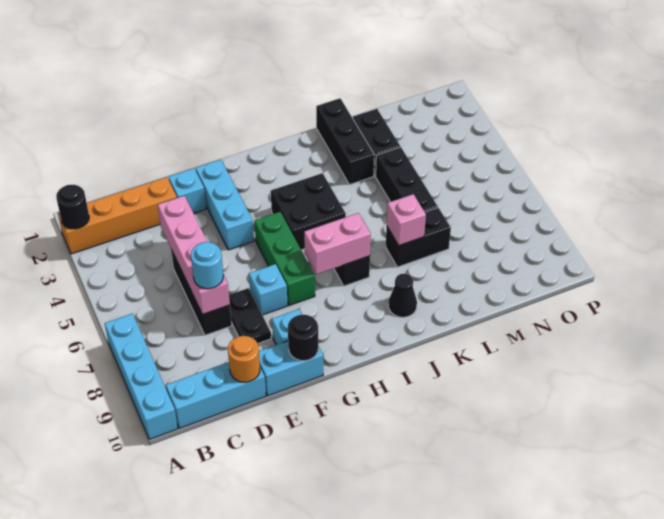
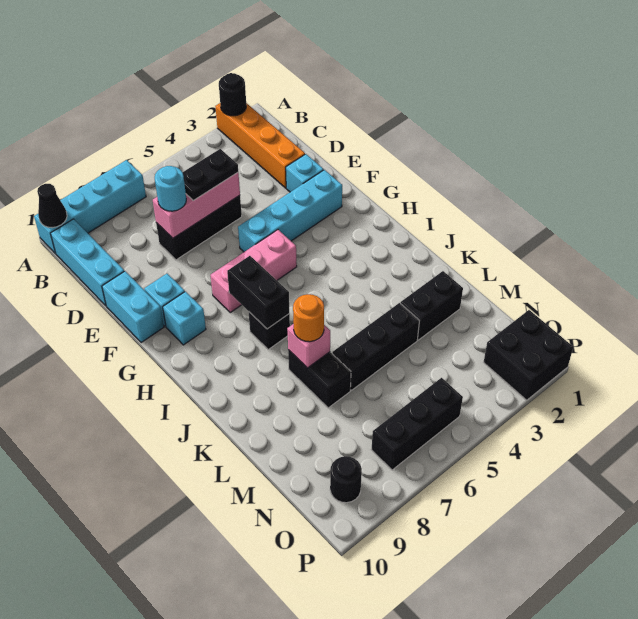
pink 1x4 brick [158,196,230,314] -> pink 1x3 brick [153,173,240,238]
orange 1x1 round brick [228,336,260,382] -> orange 1x1 round brick moved to [293,294,324,342]
black 1x2 plate [229,288,271,343] -> black 1x2 plate moved to [183,149,238,201]
cyan 1x3 brick [196,160,254,250] -> cyan 1x4 brick [238,170,342,252]
cyan 1x1 brick [249,264,288,315] -> cyan 1x1 brick moved to [163,292,206,345]
black 1x1 round brick [288,315,318,361] -> black 1x1 round brick moved to [330,456,362,503]
green 1x3 brick [254,212,315,306] -> pink 1x3 brick [210,230,297,312]
black 2x2 brick [271,173,346,250] -> black 2x2 brick moved to [484,310,573,400]
pink 1x2 brick [304,213,371,274] -> black 1x2 brick [227,256,289,329]
black 1x1 cone [388,274,417,317] -> black 1x1 cone moved to [37,184,67,228]
black 1x3 brick [316,98,374,185] -> black 1x3 brick moved to [371,378,463,470]

